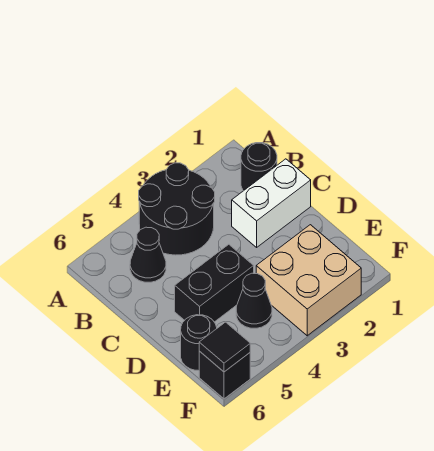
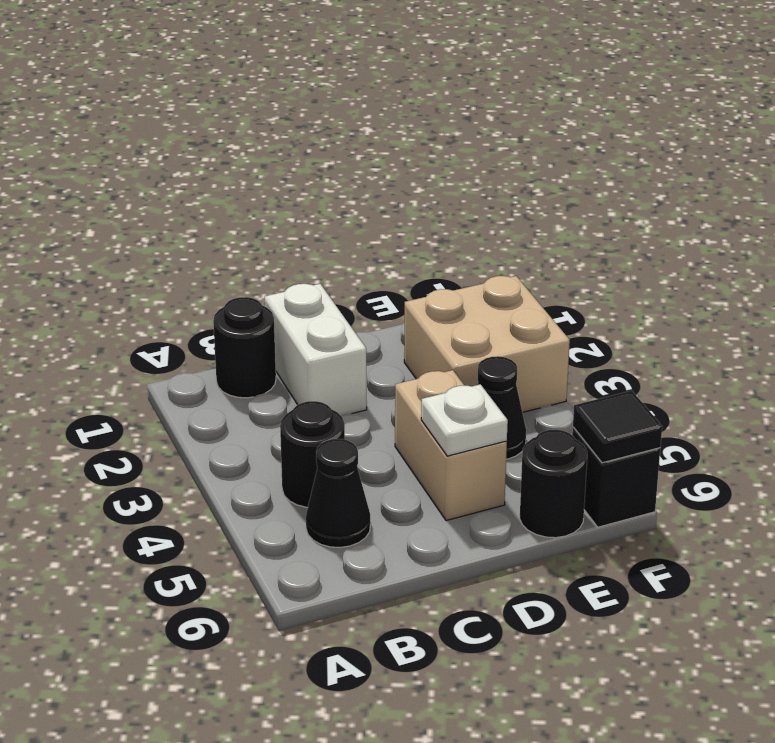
black 2x2 round brick [139,163,215,255] -> black 1x1 round brick [280,401,345,507]
black 1x2 brick [175,244,254,322] -> tan 1x2 brick [395,370,507,521]
none -> white 1x1 plate [421,384,508,456]

